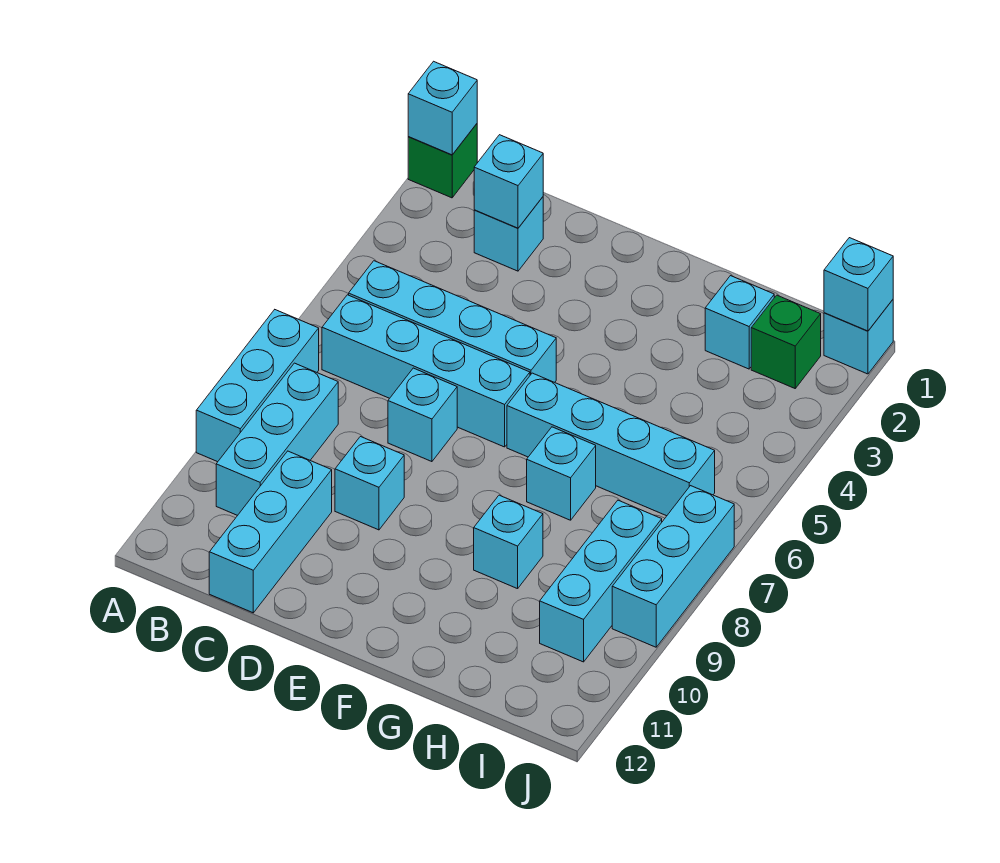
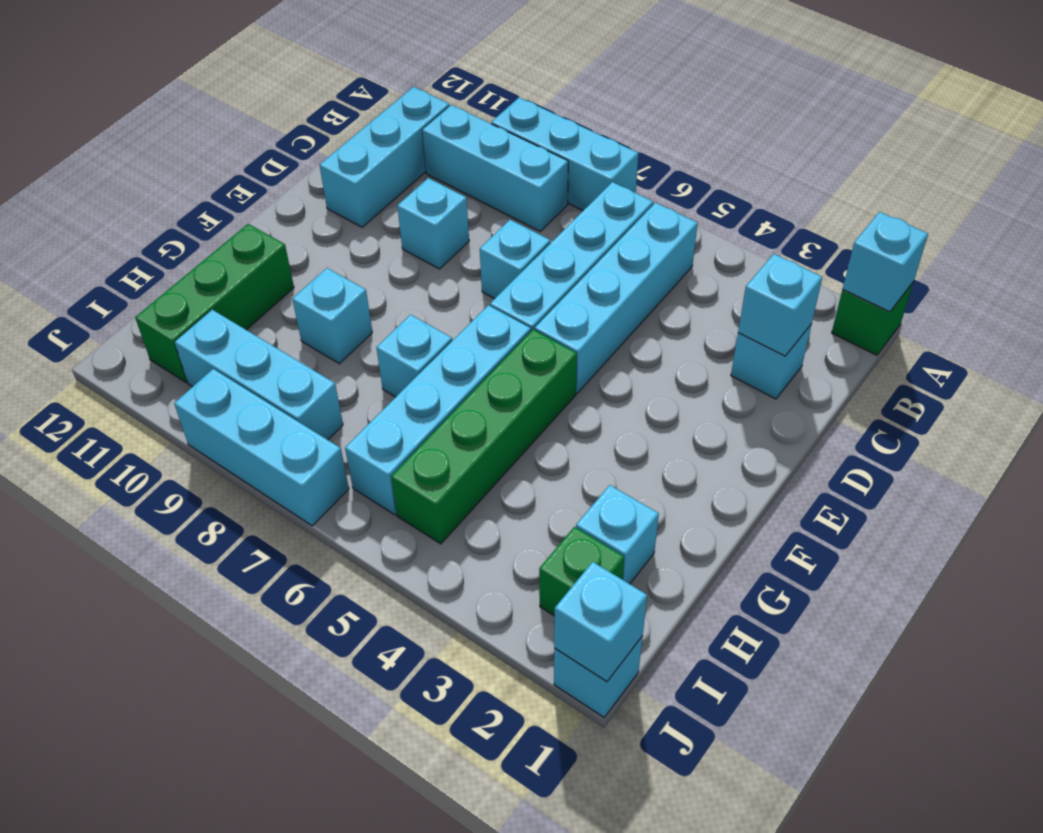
cyan 1x3 brick [209,451,332,613] -> cyan 1x3 brick turned to [320,87,449,227]
none -> green 1x4 brick [391,330,577,544]
none -> green 1x3 brick [135,224,294,383]

